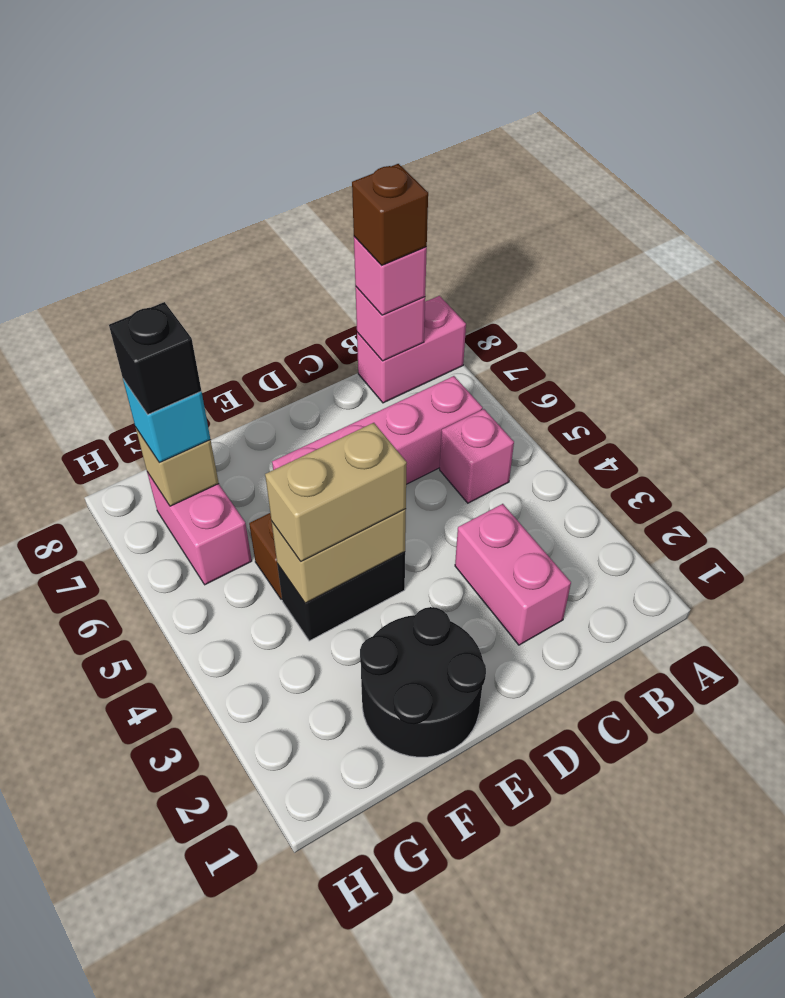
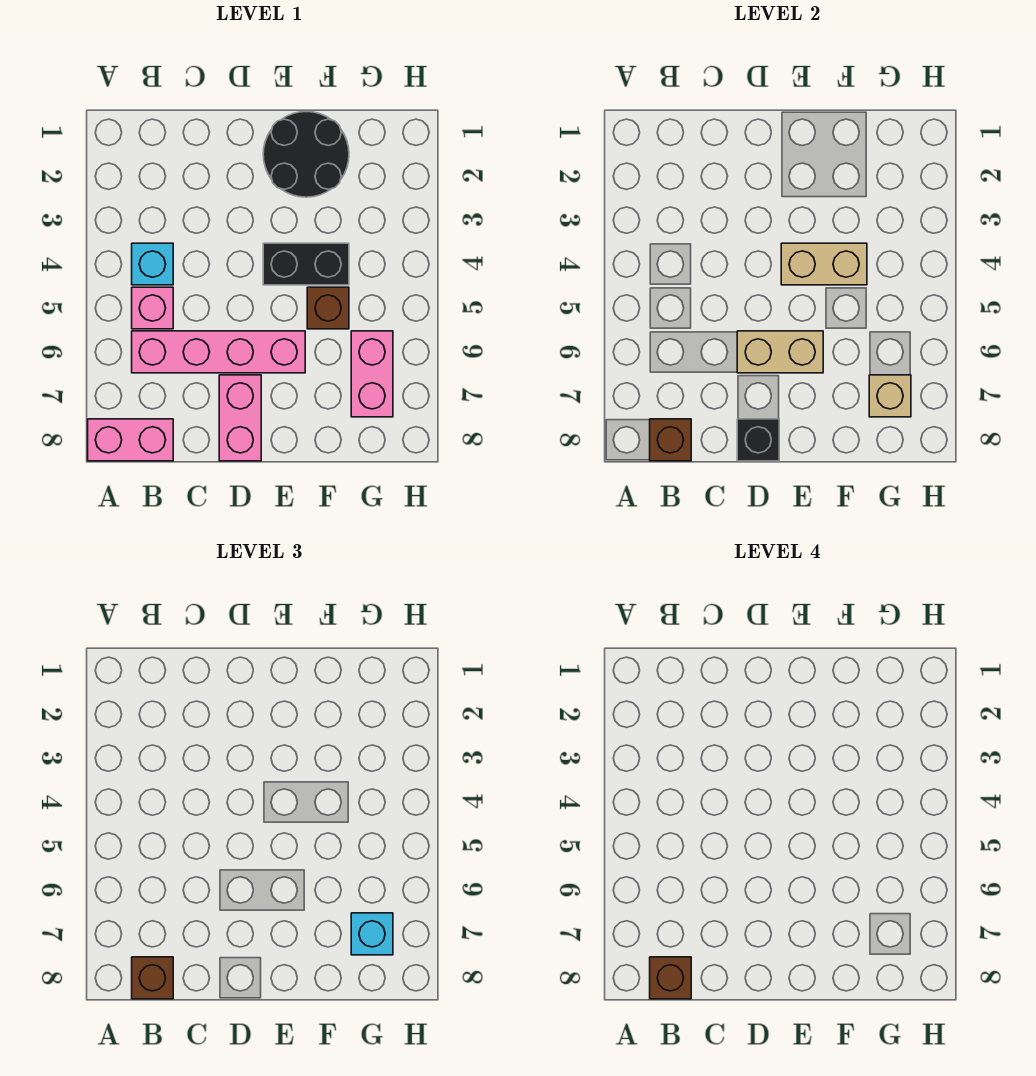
none -> cyan 1x1 brick [132,243,173,285]
pink 1x1 brick [355,287,425,361] -> brown 1x1 brick [650,419,691,461]
pink 1x1 brick [354,237,427,315] -> brown 1x1 brick [132,957,173,999]
pink 1x2 brick [455,504,571,645] -> pink 1x2 brick moved to [219,375,261,461]
tan 1x2 brick [265,423,407,561] -> tan 1x2 brick moved to [737,331,823,373]
black 1x1 brick [109,302,201,415] -> black 1x1 brick moved to [737,419,779,461]

